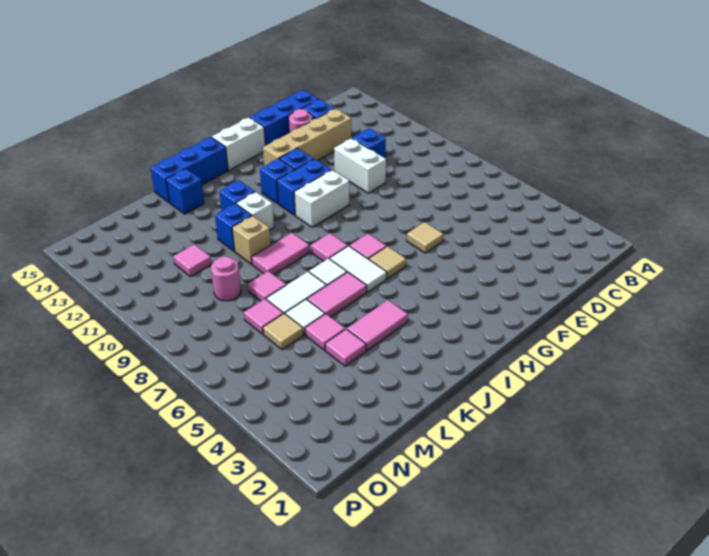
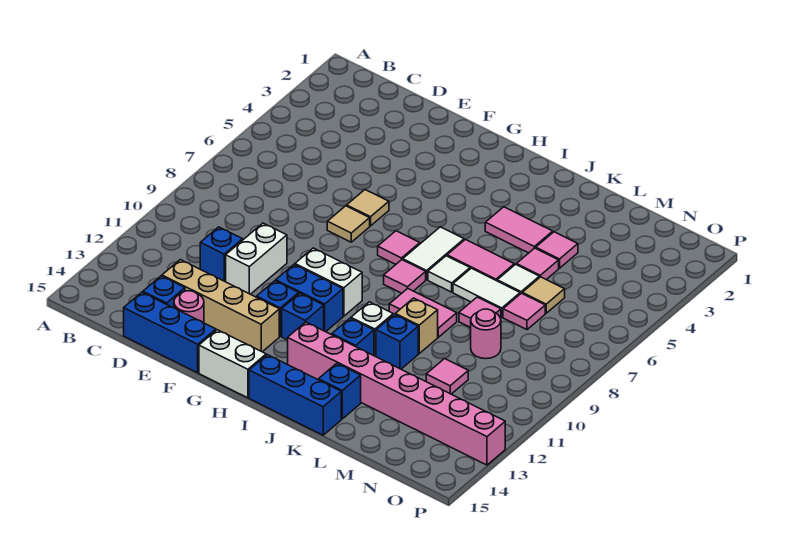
tan 1x1 tile [369,246,406,279] -> tan 1x1 tile moved to [327,206,370,242]
none -> pink 1x8 brick [288,322,505,465]

